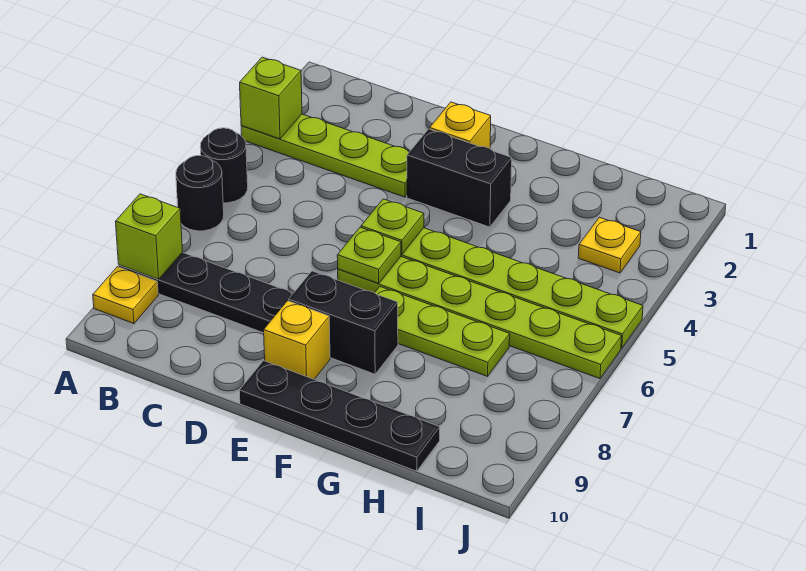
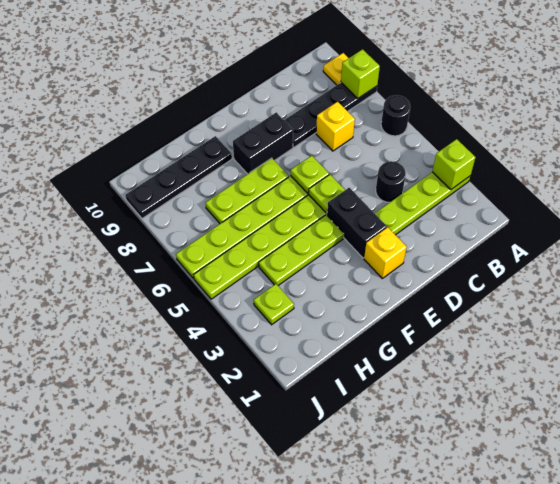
black 1x1 round brick [200,128,248,203] -> black 1x1 round brick moved to [376,161,406,202]
black 1x2 brick [407,129,512,227] -> black 1x2 brick turned to [327,188,387,258]
yellow 1x1 brick [264,301,330,379] -> yellow 1x1 brick moved to [316,102,355,151]
black 1x4 plate [239,361,440,471] -> black 1x4 plate moved to [125,136,232,219]
none -> lime 1x3 plate [259,215,344,285]
yellow 1x1 plate [578,217,641,273] -> lime 1x1 plate [254,284,294,325]

